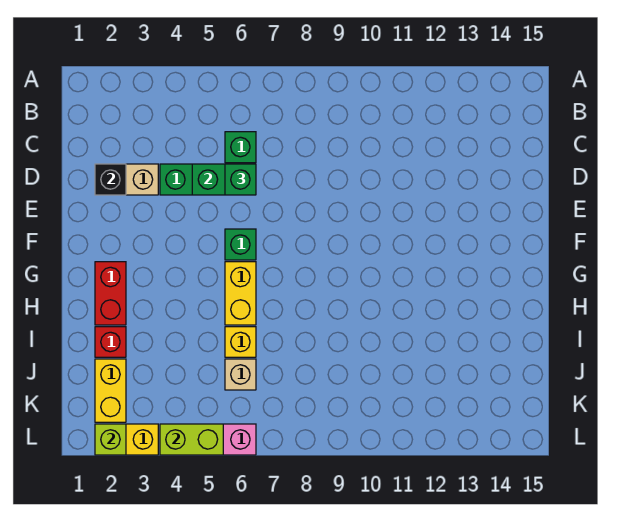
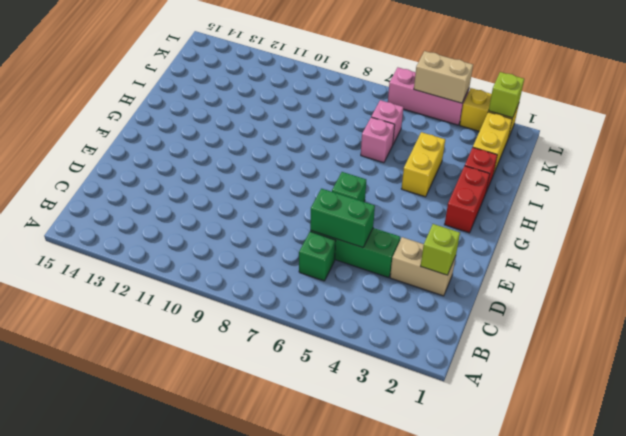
black 1x1 brick [95,164,126,195] -> lime 1x1 brick [421,224,460,275]
green 1x1 brick [225,164,256,195] -> none
yellow 1x2 brick [225,262,256,325] -> yellow 1x2 brick moved to [401,132,445,197]
yellow 1x1 brick [225,327,256,357] -> pink 1x1 brick [361,117,395,163]
tan 1x1 brick [225,359,256,390] -> pink 1x1 brick [371,100,403,144]
lime 1x2 brick [160,424,223,455] -> tan 1x2 brick [414,51,473,103]

